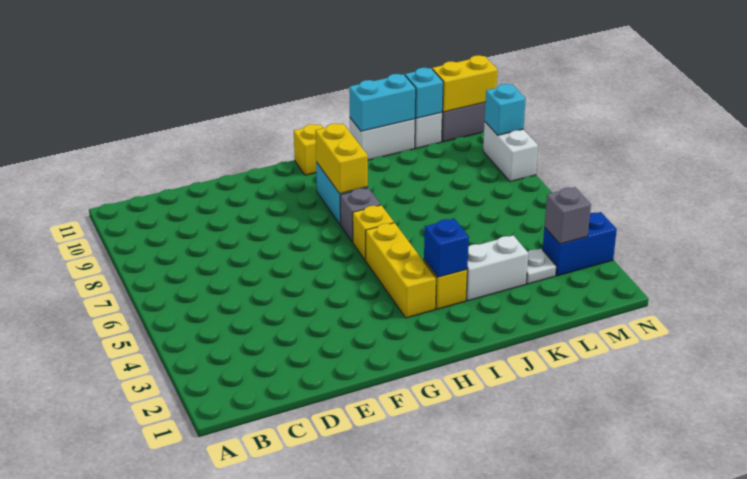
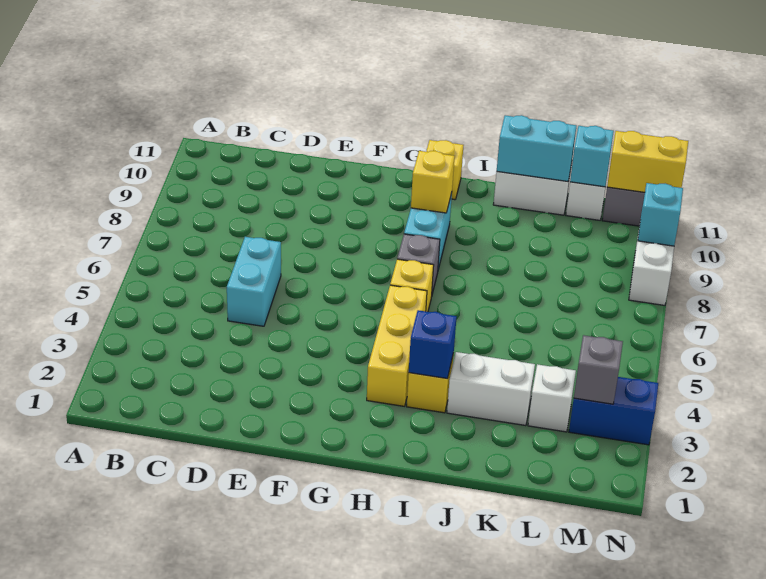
none -> cyan 1x2 brick [227,237,281,326]
yellow 1x2 brick [315,124,368,194] -> yellow 1x1 brick [411,151,455,213]
white 1x1 plate [526,249,556,284] -> white 1x1 brick [528,364,576,432]

